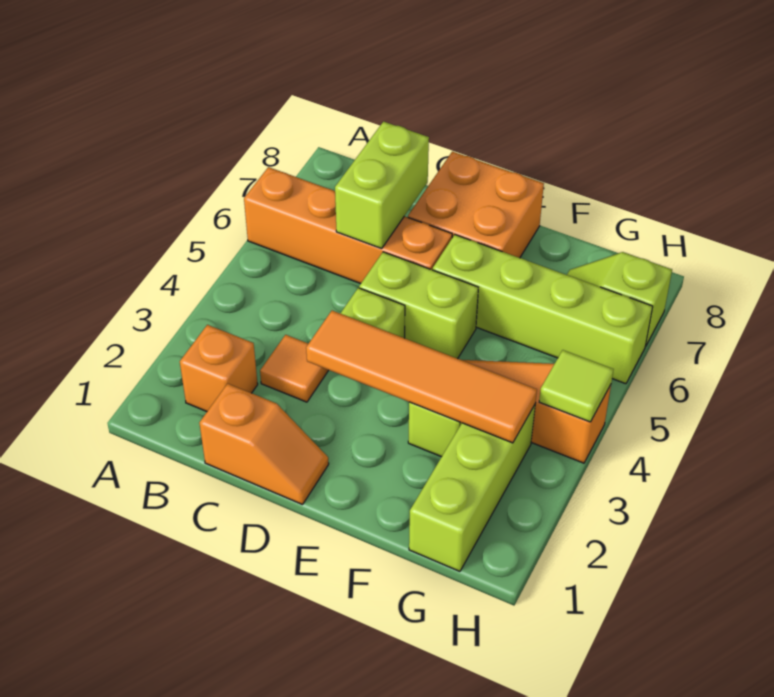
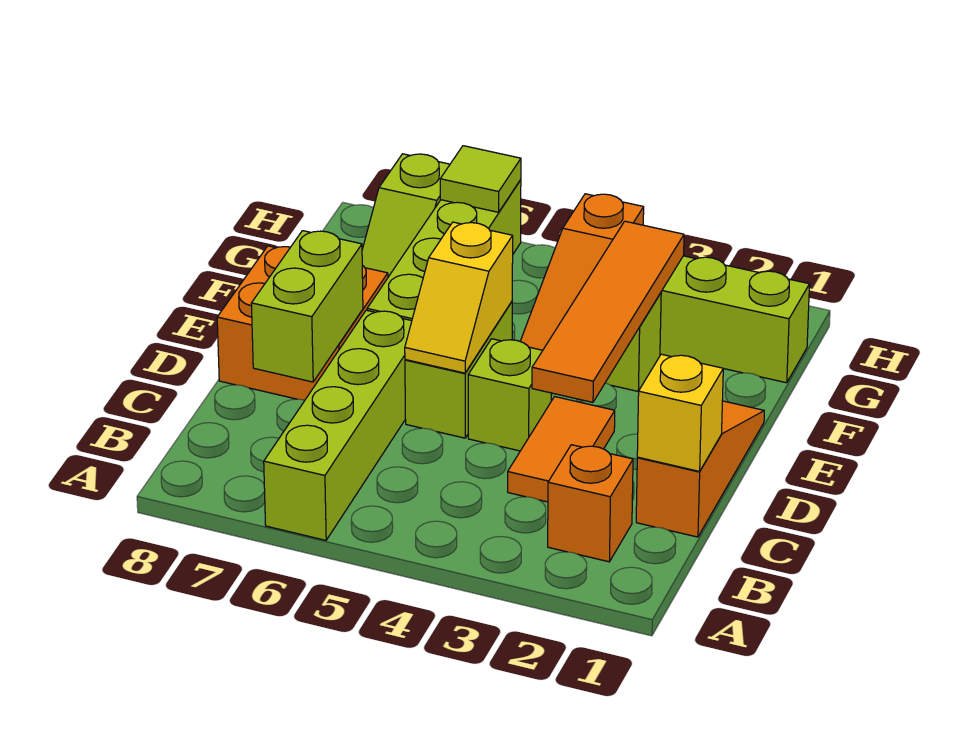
orange 1x4 brick [244,167,452,284] -> lime 1x4 brick [264,310,412,540]
orange 1x2 slope [199,384,329,505] -> orange 1x3 slope [636,401,764,537]
none -> yellow 1x1 brick [637,354,723,471]
orange 1x1 tile [260,335,329,402] -> orange 1x2 tile [508,397,615,502]
lime 1x2 brick [335,122,429,249] -> lime 1x2 brick turned to [251,231,363,382]
none -> yellow 1x2 slope [405,222,513,373]
lime 1x1 tile [539,350,614,422] -> lime 1x1 tile moved to [440,146,521,212]

